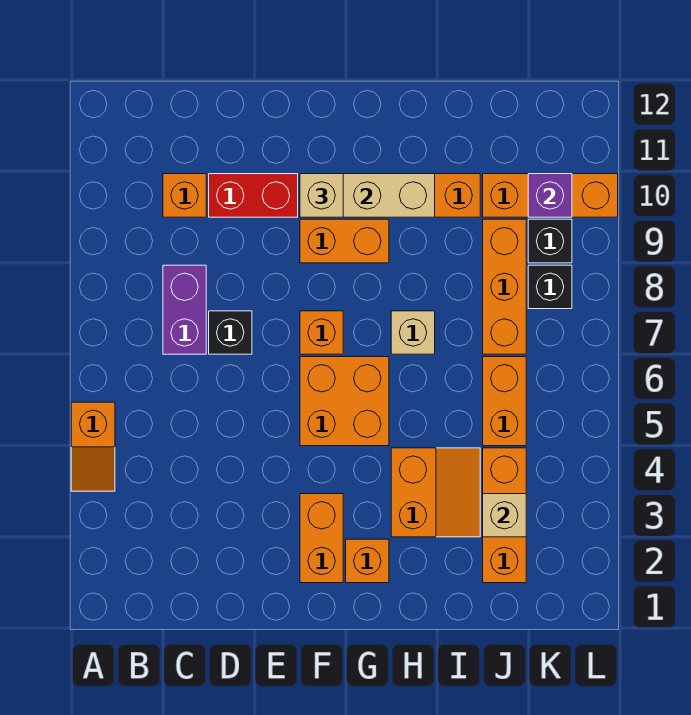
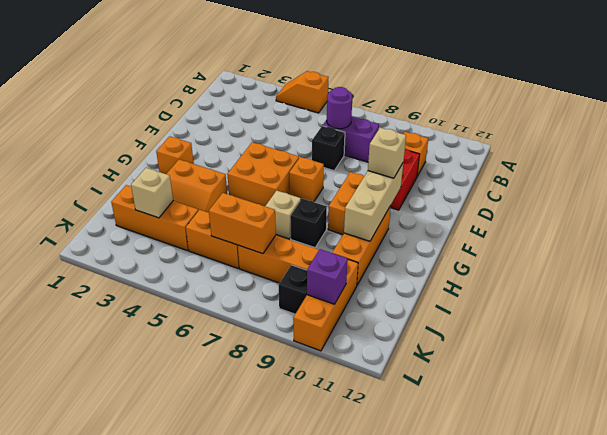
none -> purple 1x1 round brick [327,87,352,129]
orange 1x2 brick [300,494,343,583] -> orange 1x2 brick moved to [209,193,276,254]
black 1x1 brick [528,265,572,309] -> black 1x1 brick moved to [290,199,327,248]

